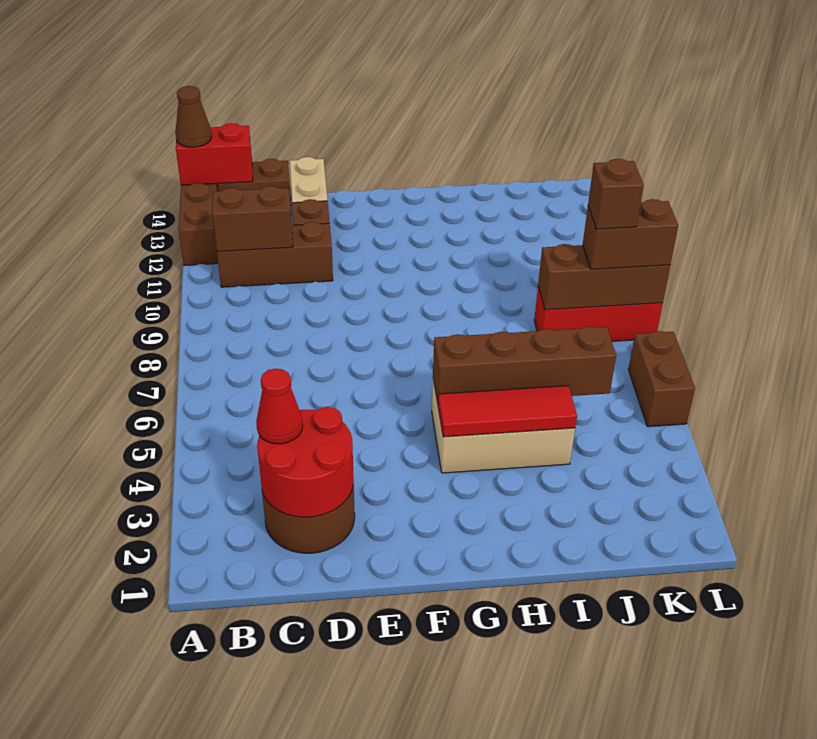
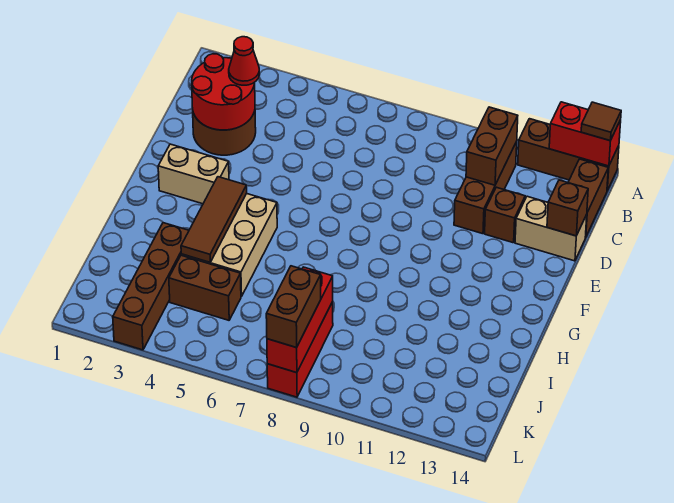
red 1x2 brick [176,123,253,185] -> red 1x2 brick turned to [549,102,621,166]
brown 1x1 cone [175,86,212,147] -> brown 1x1 tile [581,102,621,141]
none -> tan 1x2 brick [158,144,229,204]
red 1x3 tile [438,386,577,437] -> brown 1x3 tile [181,177,247,262]
brown 1x4 brick [433,326,616,403] -> brown 1x4 brick moved to [113,223,189,350]
brown 1x3 brick [538,244,670,310] -> red 1x3 brick [267,267,333,373]
brown 1x1 brick [588,159,644,229] -> brown 1x1 brick moved to [547,180,588,236]
brown 1x2 brick [628,331,695,427] -> brown 1x2 brick moved to [169,255,241,320]

